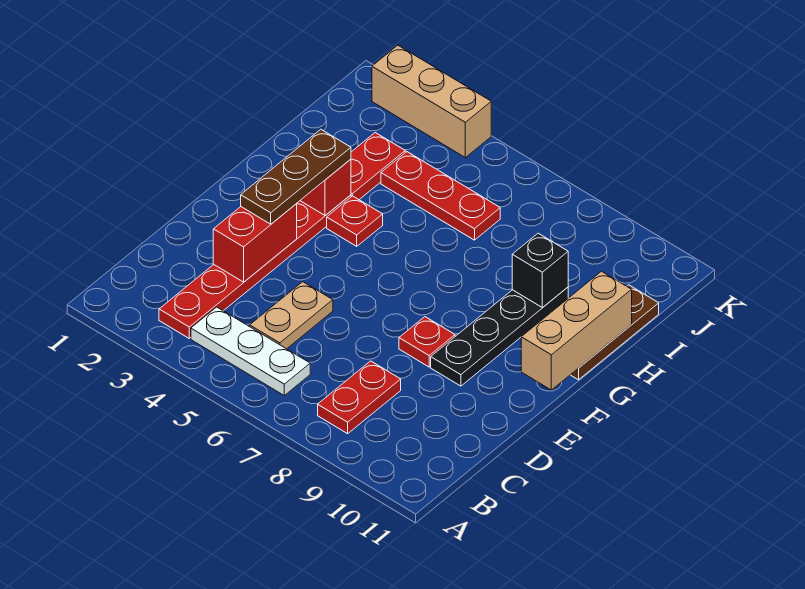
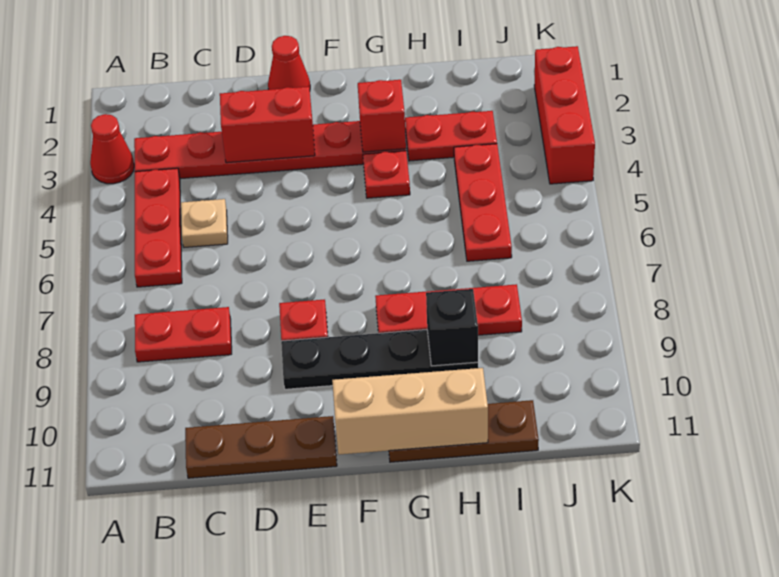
none -> red 1x1 cone [90,114,134,184]
white 1x3 plate [191,307,310,395] -> red 1x3 plate [135,168,182,287]
tan 1x2 plate [250,282,333,349] -> tan 1x1 plate [181,199,228,247]
none -> red 1x1 cone [268,36,310,90]
brown 1x3 plate [241,129,351,224] -> brown 1x3 plate moved to [185,416,337,478]
none -> red 1x3 plate [375,284,522,335]
tan 1x3 brick [372,45,491,158] -> red 1x3 brick [534,46,595,184]

